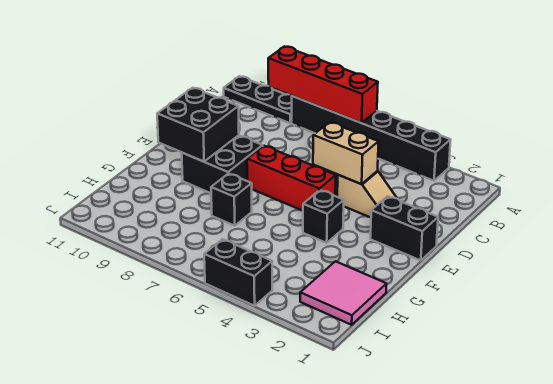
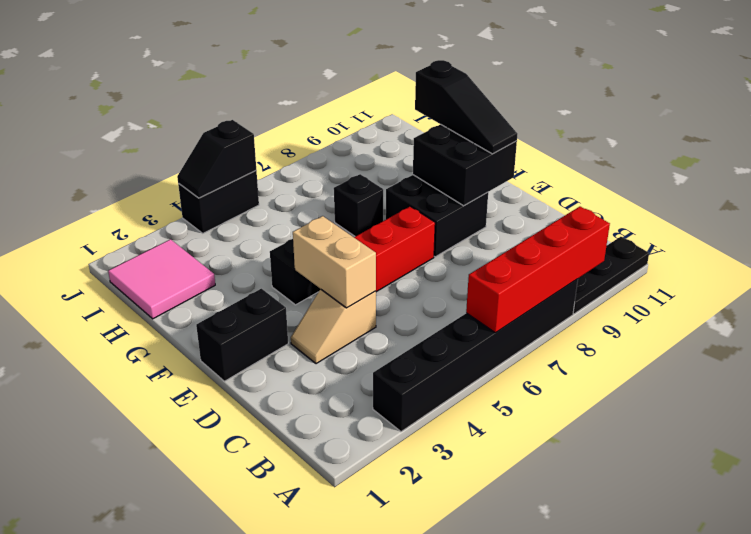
tan 1x2 brick [313,122,379,184] -> tan 1x2 brick turned to [293,216,376,308]
none -> black 1x3 slope [415,60,517,154]
none -> black 1x2 slope [177,120,256,198]

